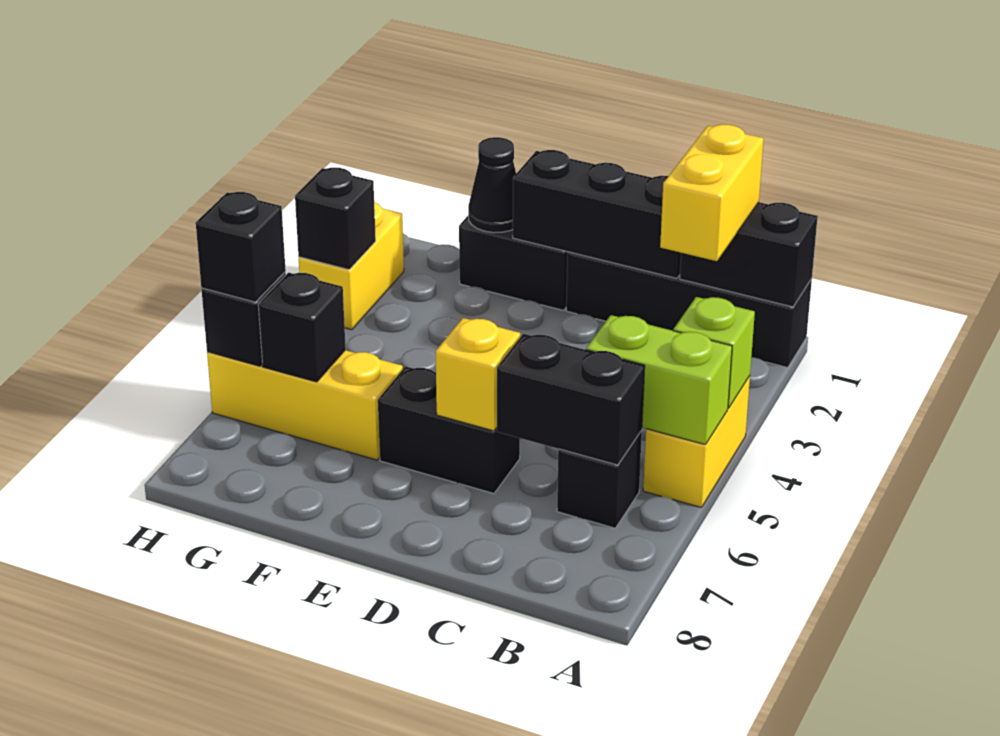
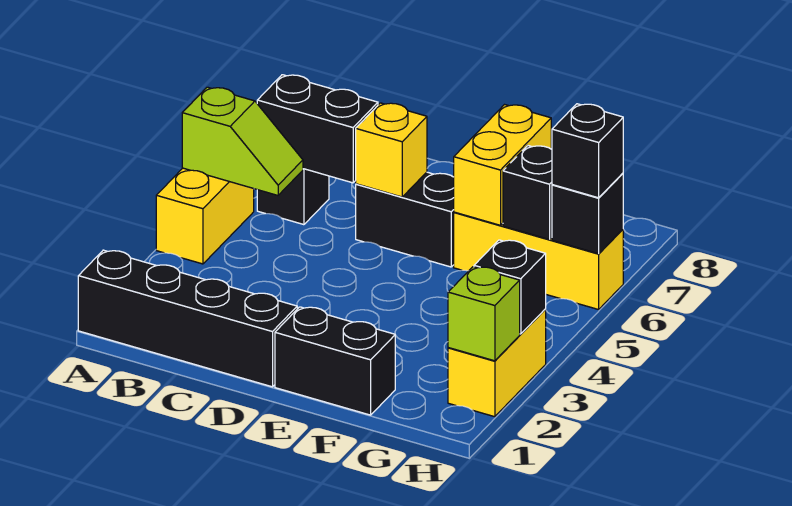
black 1x2 brick [680,202,818,307] -> none
lime 1x1 brick [673,297,755,408] -> lime 1x1 brick moved to [448,267,520,361]
lime 1x2 brick [586,315,732,445] -> lime 1x2 slope [182,87,303,195]
yellow 1x2 brick [660,124,764,261] -> yellow 1x2 brick moved to [454,105,551,225]
black 1x3 brick [513,150,681,278] -> none
black 1x1 cone [468,137,516,233] -> none

